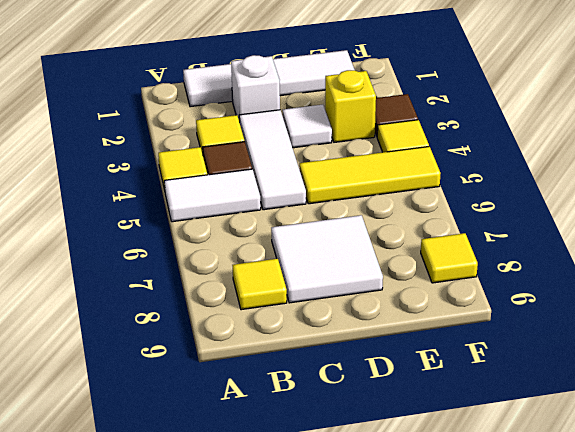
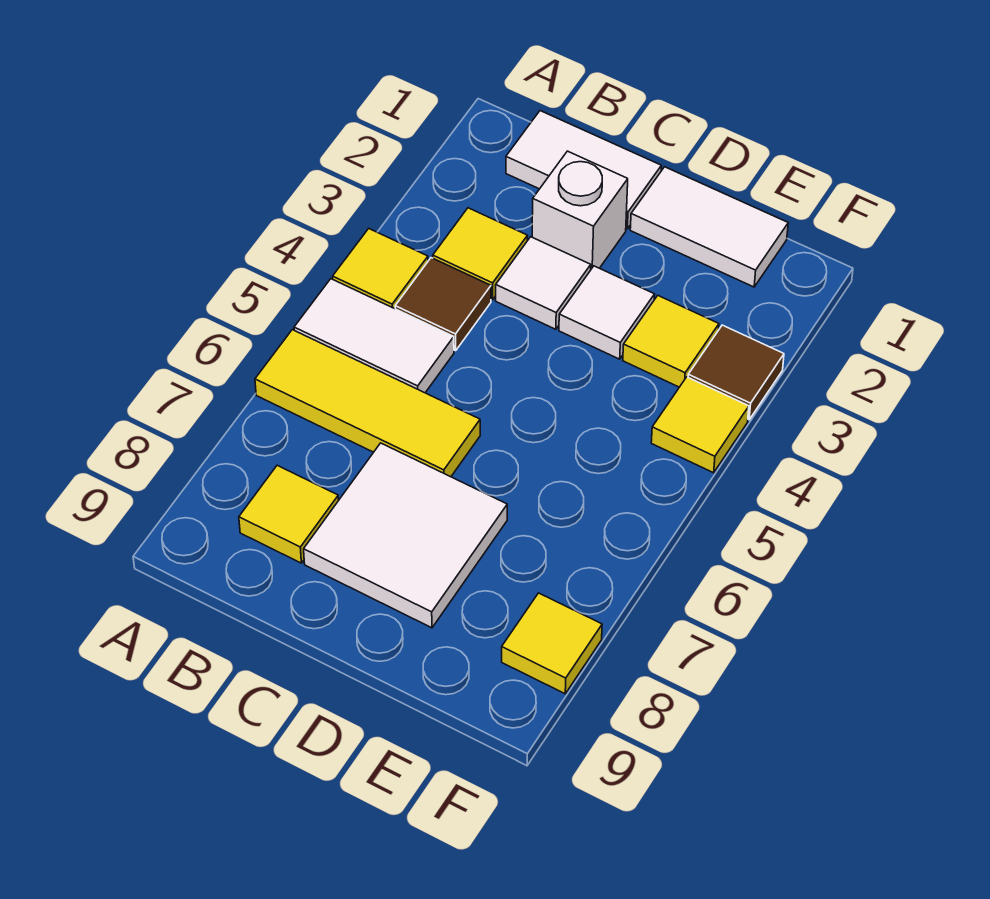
white 1x3 tile [239,110,306,210] -> white 1x1 tile [496,237,591,329]
yellow 1x3 tile [299,147,441,204] -> yellow 1x3 tile moved to [255,330,480,477]
yellow 1x1 brick [325,70,376,142] -> yellow 1x1 tile [623,296,719,387]

